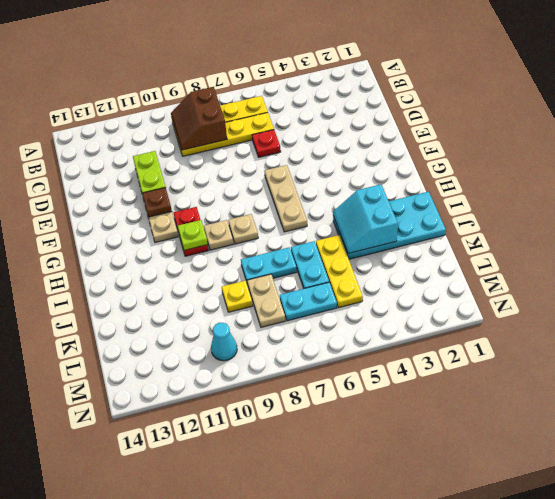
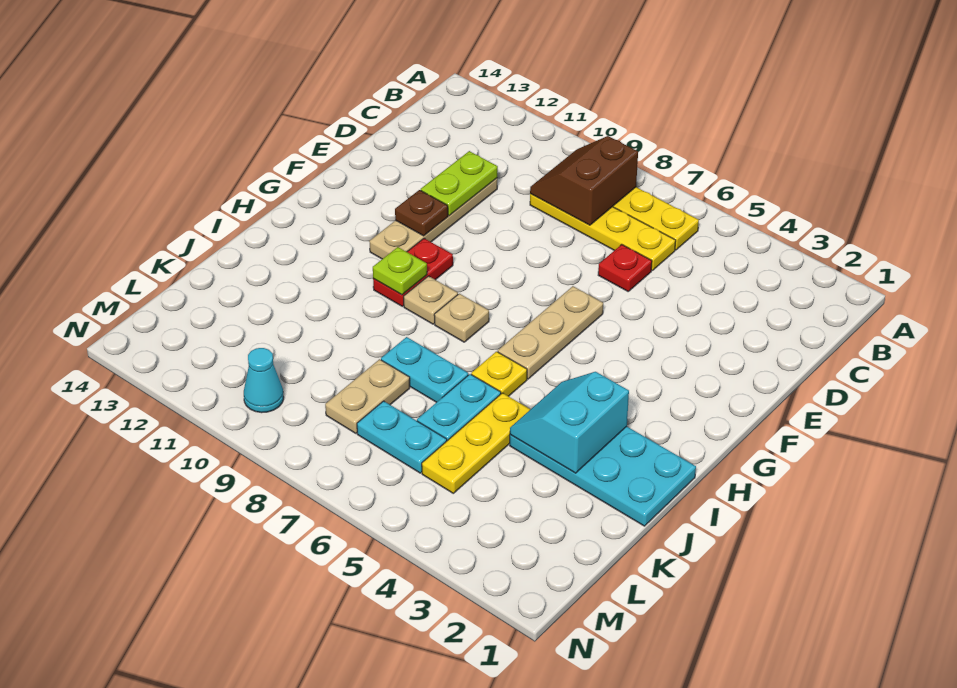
yellow 1x1 plate [222,281,253,312] -> yellow 1x1 plate moved to [471,352,527,396]

